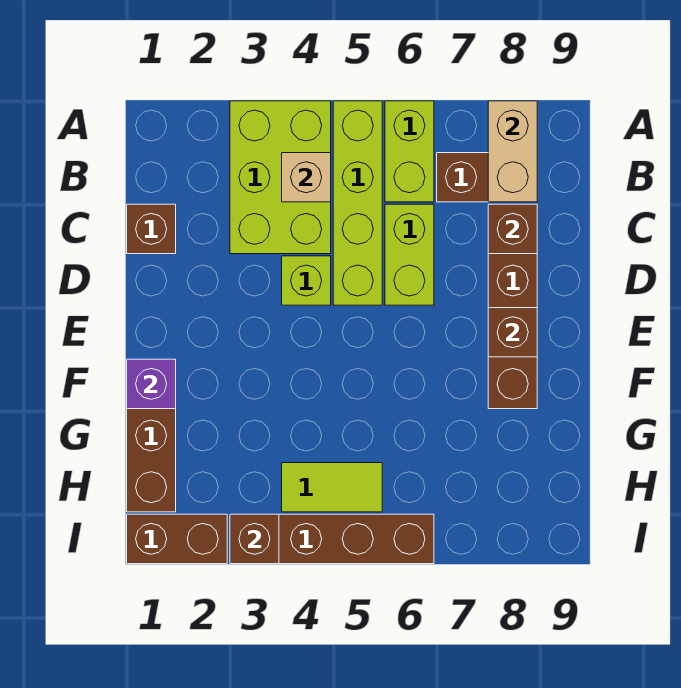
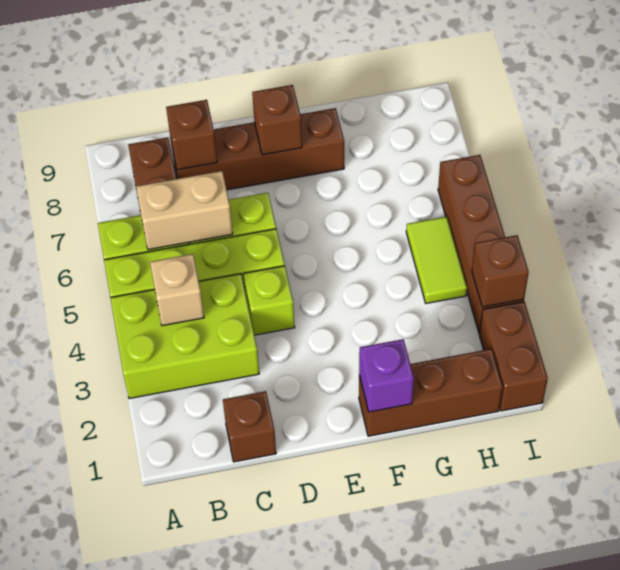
tan 1x2 brick [488,101,537,202] -> tan 1x2 brick moved to [136,171,233,250]

